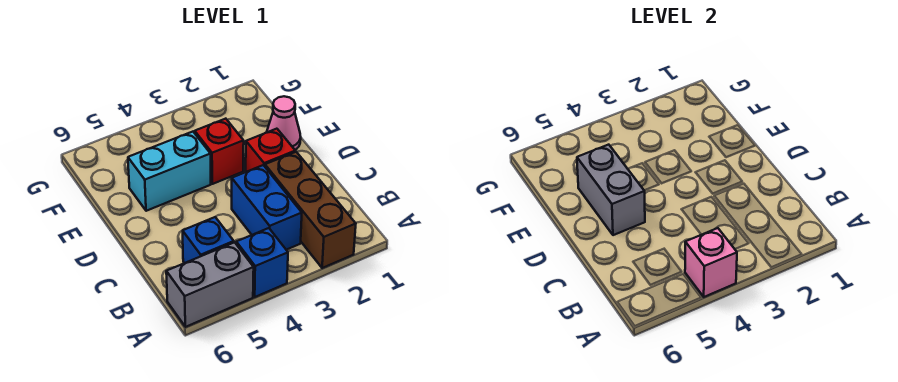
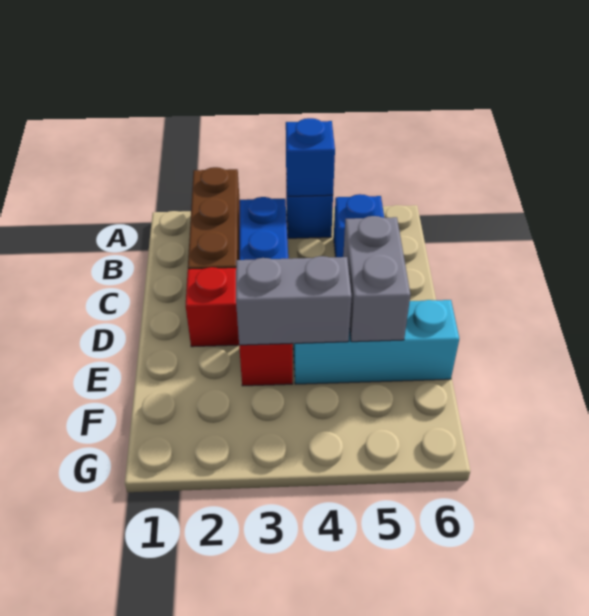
pink 1x1 brick [685,228,737,297] -> blue 1x1 brick [286,118,335,196]
grey 1x2 brick [166,242,254,327] -> grey 1x2 brick moved to [236,256,352,345]
pink 1x1 cone [266,96,301,150] -> none
cyan 1x2 brick [128,132,211,211] -> cyan 1x3 brick [293,300,459,384]

